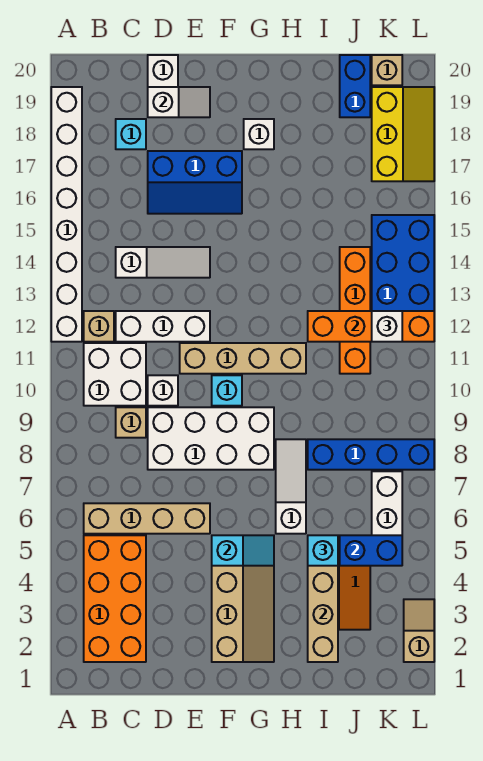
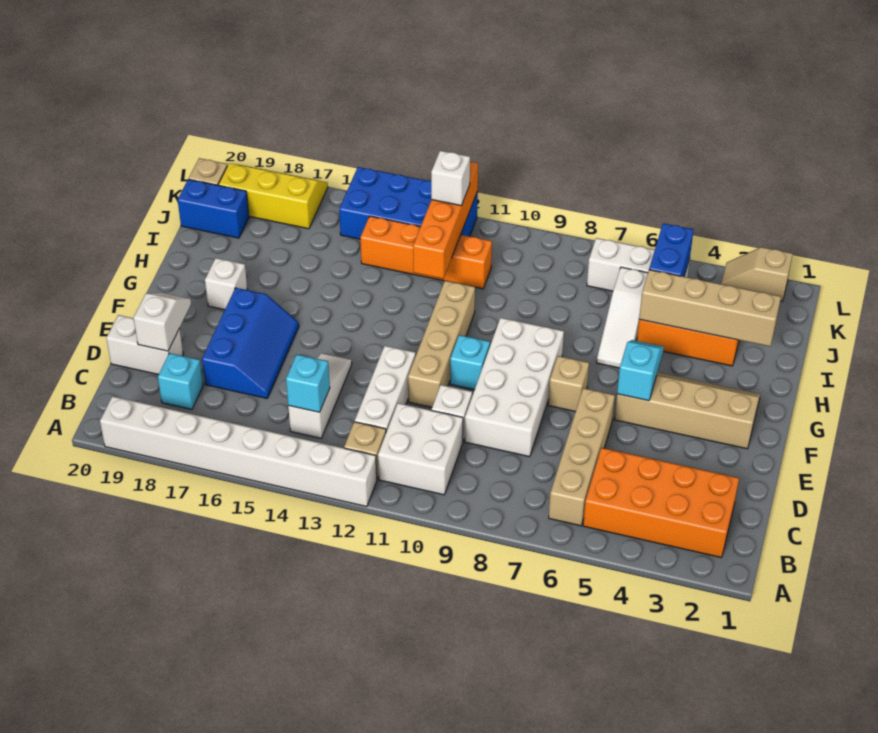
tan 1x1 brick [116,407,146,438] -> tan 1x1 brick moved to [548,356,589,412]
white 1x3 slope [276,439,306,534] -> white 1x3 slope turned to [597,267,648,368]
cyan 1x1 brick [308,535,338,566] -> cyan 1x1 brick moved to [286,354,330,412]
blue 1x4 brick [308,439,434,470] -> none

